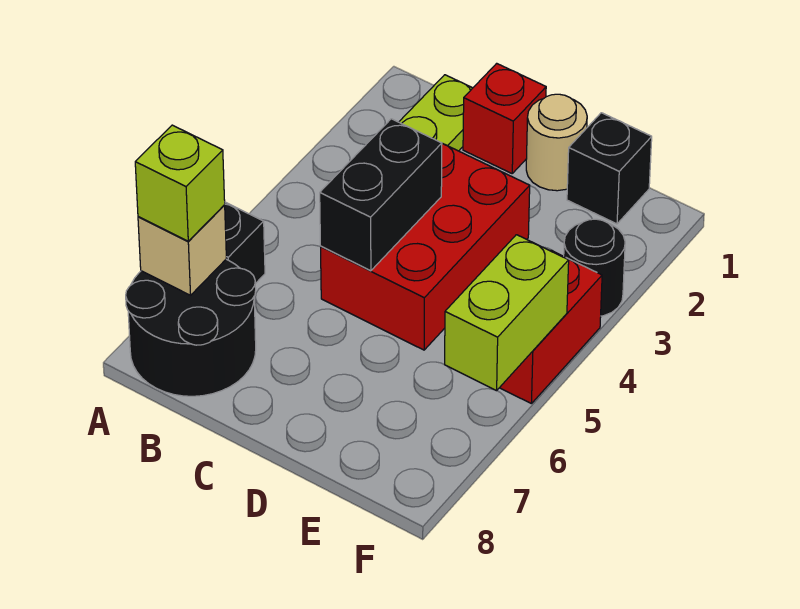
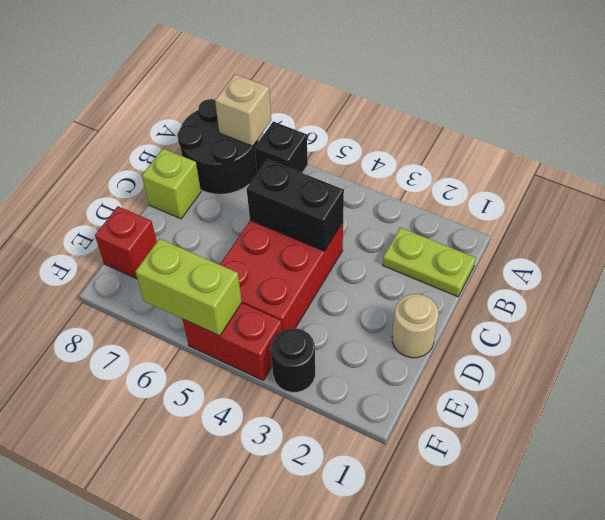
lime 1x1 brick [135,125,225,241] -> lime 1x1 brick moved to [142,149,201,219]
red 1x1 brick [463,63,546,173] -> red 1x1 brick moved to [95,206,157,279]
red 2x3 brick [321,144,530,350] -> red 2x3 brick turned to [220,220,343,330]
black 1x1 brick [567,113,652,224] -> none

